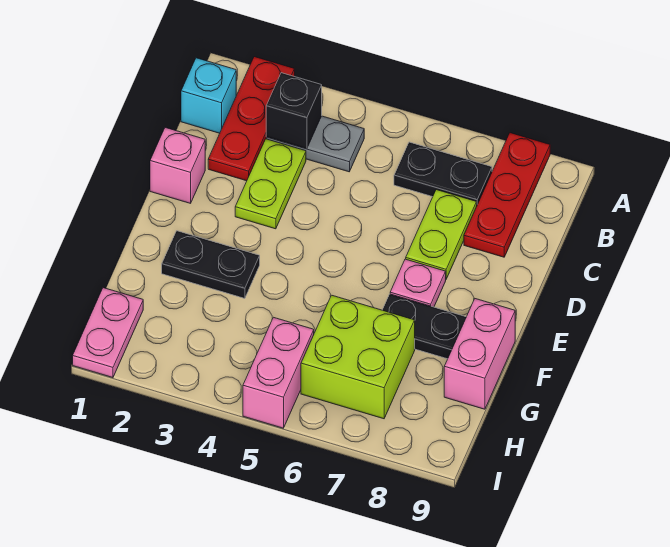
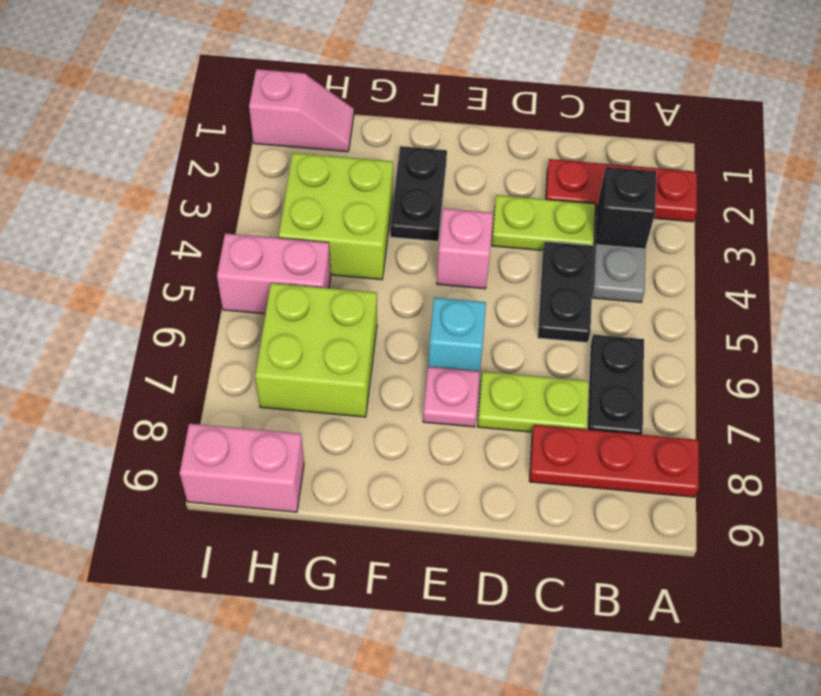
cyan 1x1 brick [181,58,236,133] -> cyan 1x1 brick moved to [428,298,486,371]
pink 1x1 brick [150,128,205,203] -> pink 1x1 brick moved to [437,208,493,289]
black 1x2 plate [383,294,466,359] -> black 1x2 plate moved to [538,242,594,343]
pink 1x2 brick [444,299,515,409] -> pink 1x2 brick moved to [180,424,304,512]
none -> lime 2x2 brick [279,153,393,280]
pink 1x2 plate [73,288,143,378] -> pink 1x2 slope [249,69,354,152]

